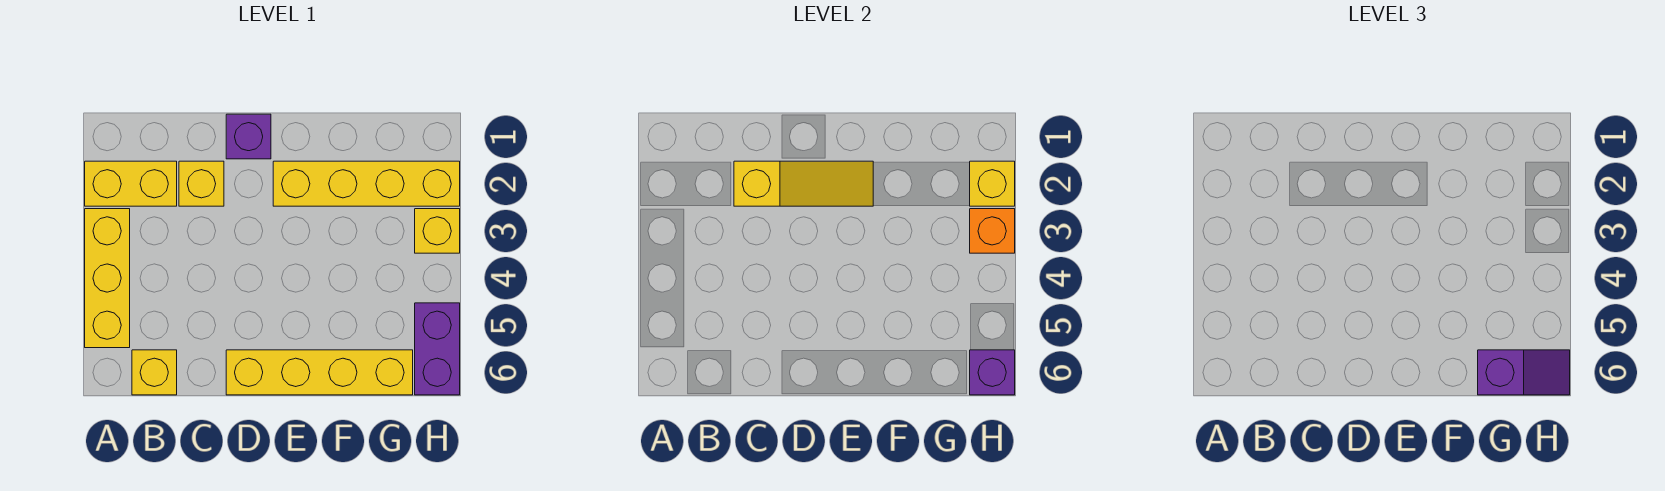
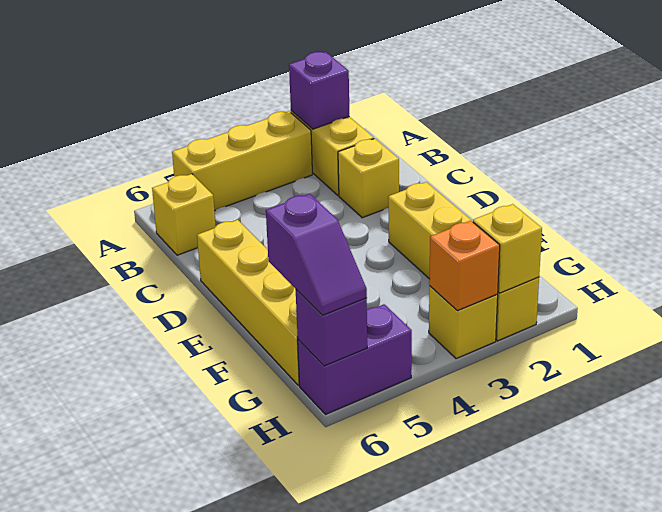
yellow 1x3 slope [734,161,873,206] -> none
purple 1x1 brick [226,114,271,159] -> purple 1x1 brick moved to [289,52,349,129]

